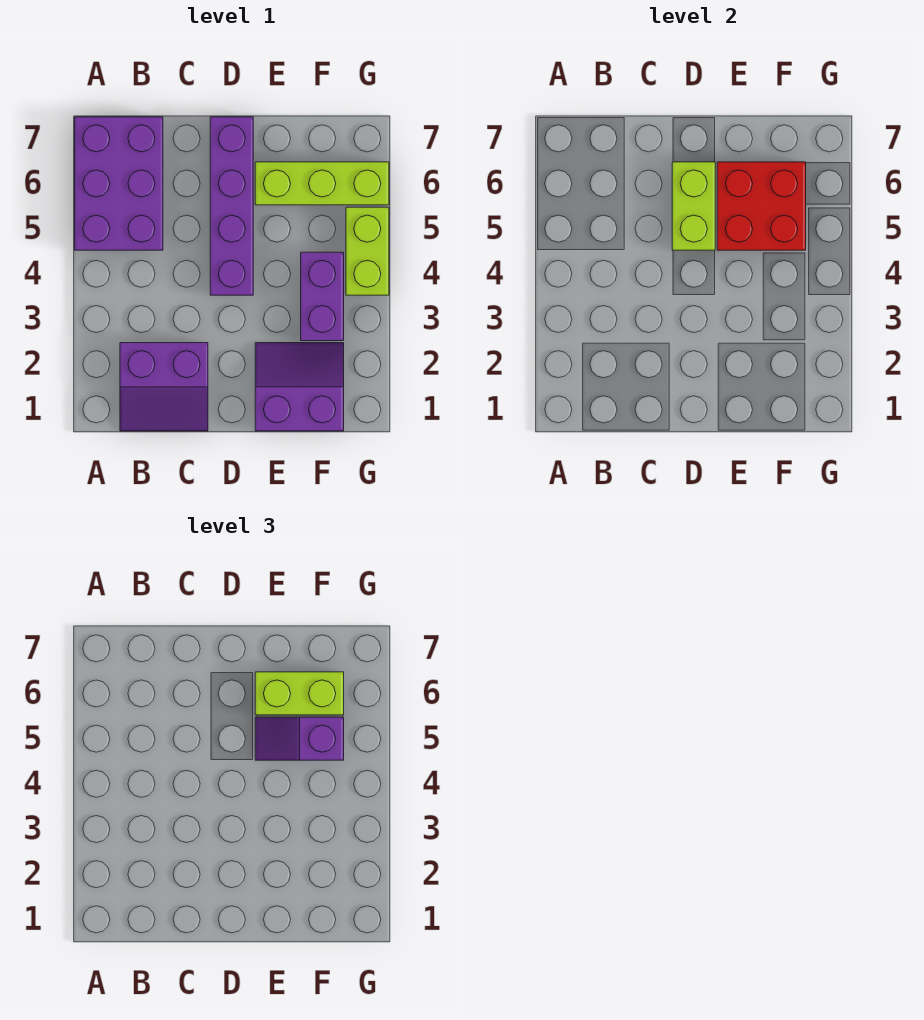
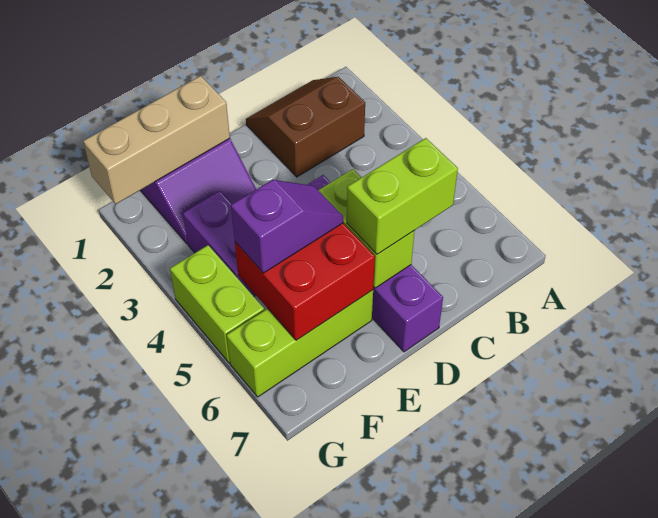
purple 2x3 brick [75,117,163,250] -> none
purple 2x2 slope [120,343,208,431] -> brown 2x2 slope [246,77,365,177]
none -> tan 1x3 brick [83,76,230,204]
lime 1x2 brick [255,672,344,715] -> lime 1x2 brick moved to [347,138,458,254]

